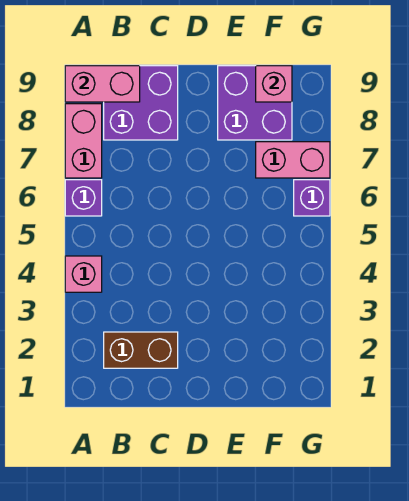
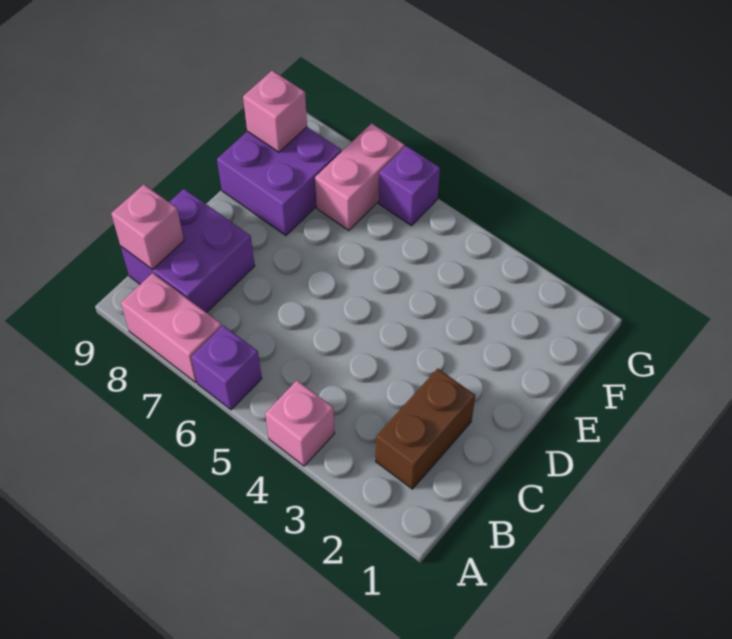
pink 1x2 brick [65,66,140,102] -> pink 1x1 brick [111,185,184,270]

